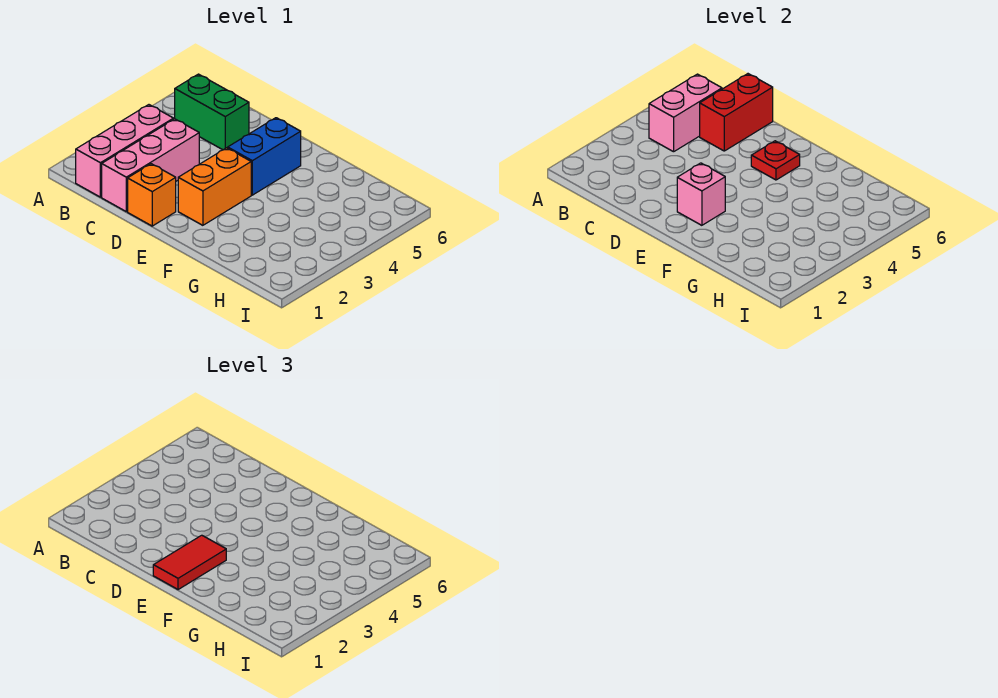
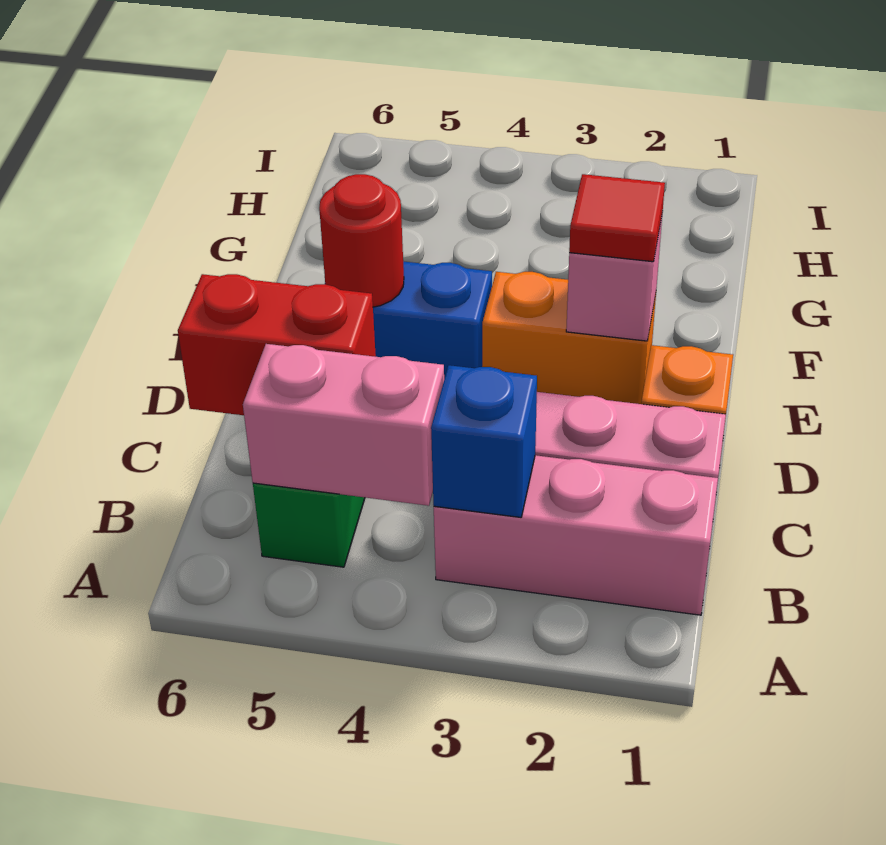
none -> blue 1x1 brick [431,365,537,517]
red 1x2 tile [153,535,226,590] -> red 1x1 tile [569,174,665,262]
red 1x1 plate [751,141,800,180] -> red 1x1 round brick [319,174,404,307]

